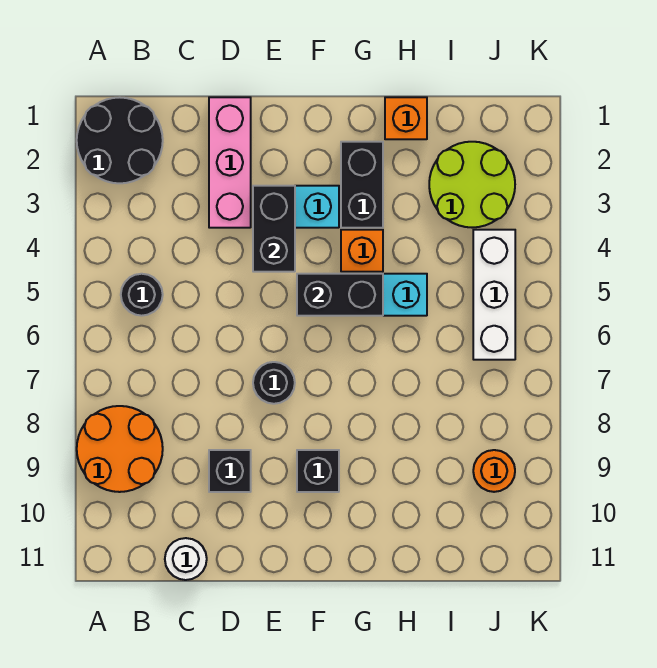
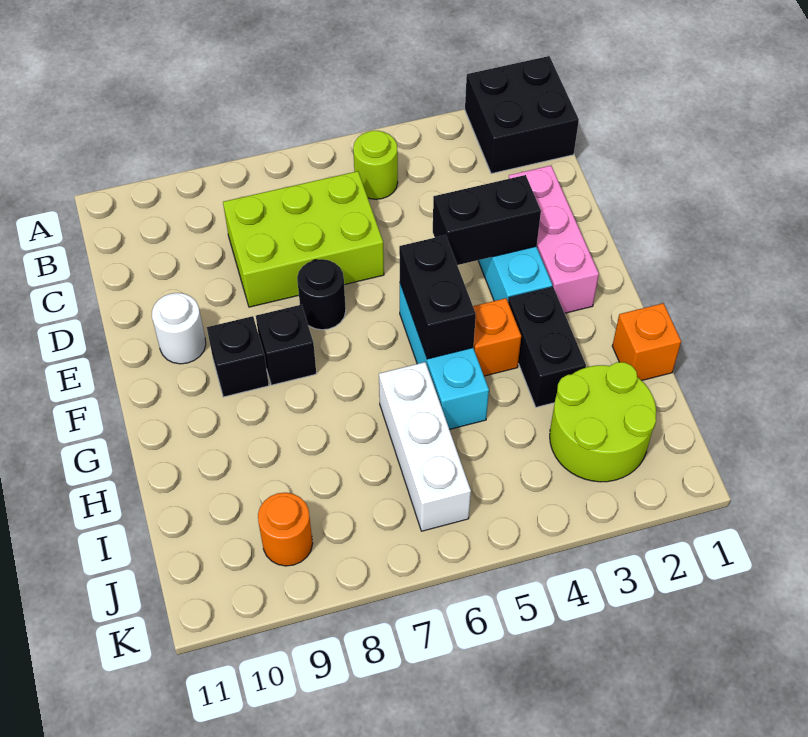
black 2x2 round brick [77,97,163,183] -> black 2x2 brick [465,56,579,174]
orange 2x2 round brick [77,406,163,492] -> none
black 1x1 round brick [121,274,163,316] -> lime 1x1 round brick [353,131,398,199]
none -> lime 2x3 brick [223,171,384,307]
white 1x1 round brick [165,538,207,580] -> white 1x1 round brick moved to [152,293,206,364]
pink 1x3 brick [209,97,251,228] -> pink 1x3 brick turned to [509,166,599,313]
black 1x1 brick [209,450,251,492] -> black 1x1 brick moved to [256,305,316,385]
black 1x2 brick [341,142,383,228] -> black 1x2 brick turned to [508,287,586,407]
white 1x3 brick [473,230,515,360] -> white 1x3 brick turned to [379,362,471,531]

